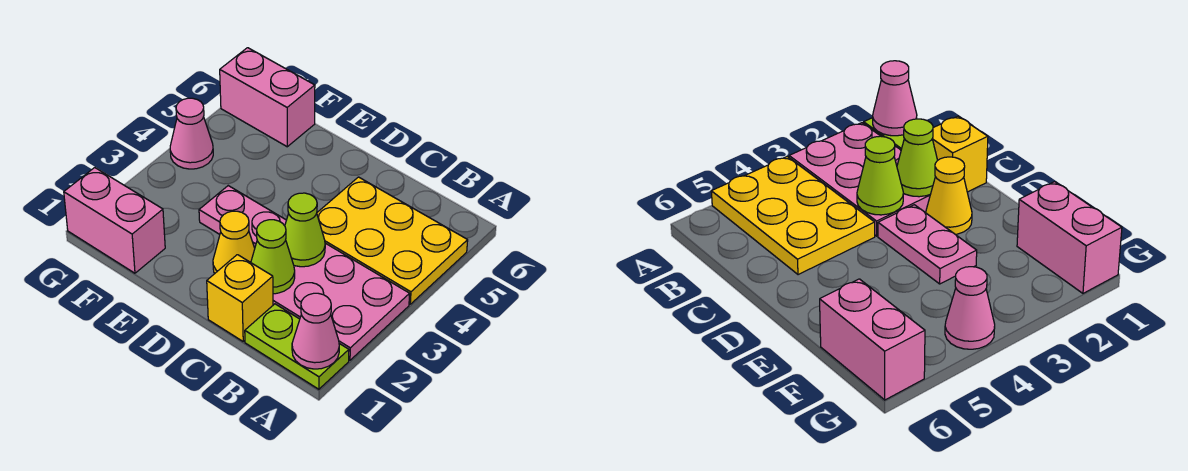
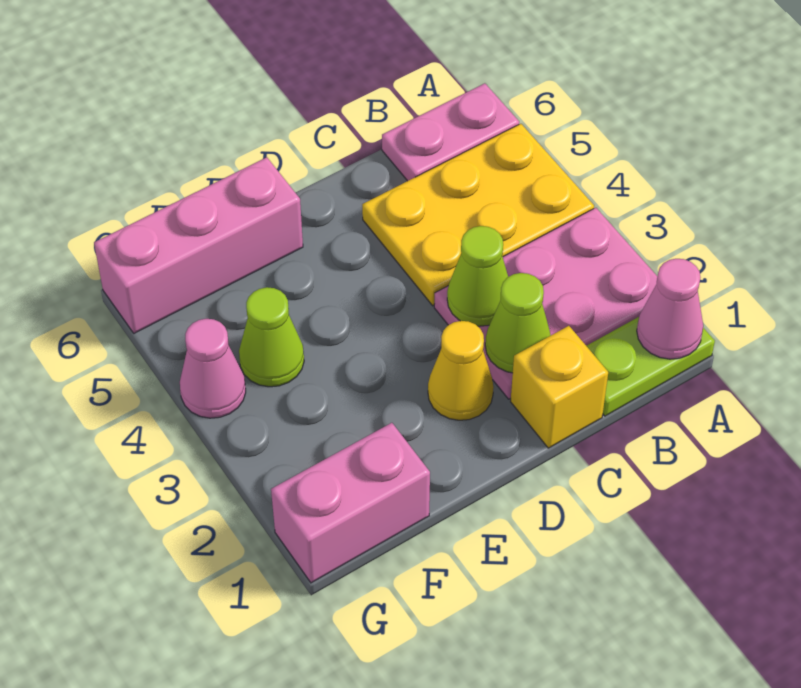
pink 1x2 plate [199,186,286,248] -> pink 1x2 plate moved to [382,83,519,181]
none -> lime 1x1 cone [239,287,304,387]
pink 1x2 brick [220,48,315,147] -> pink 1x3 brick [94,157,303,333]

